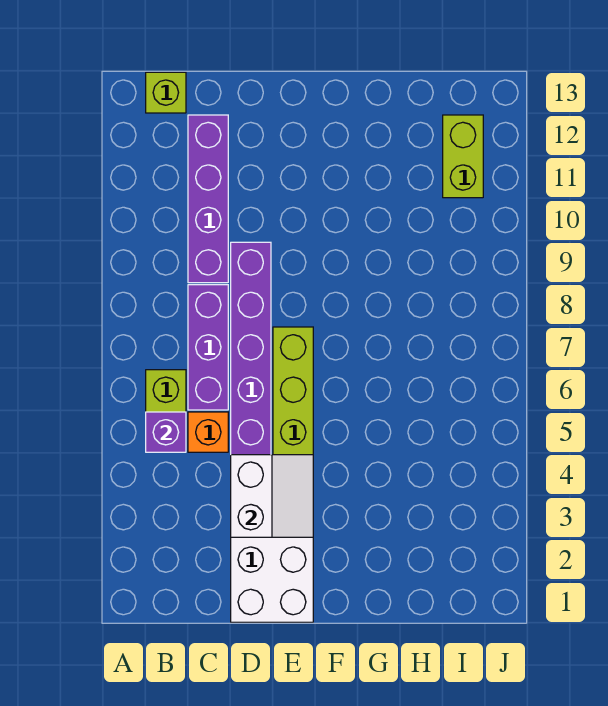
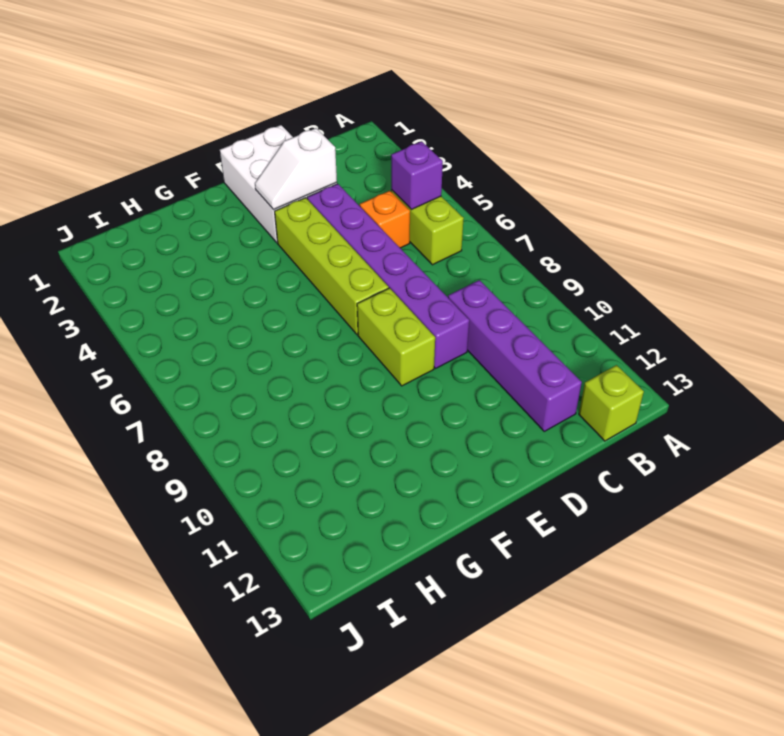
purple 1x3 brick [188,285,228,410] -> none
white 2x2 slope [231,455,313,537] -> white 1x2 slope [255,128,337,210]
lime 1x2 brick [443,115,483,198] -> lime 1x2 brick moved to [357,288,435,386]

